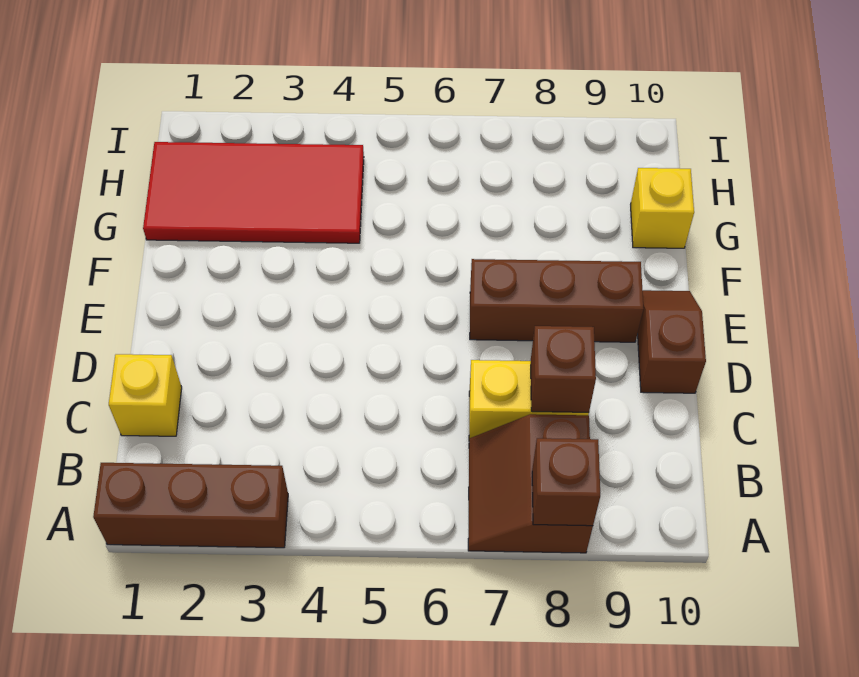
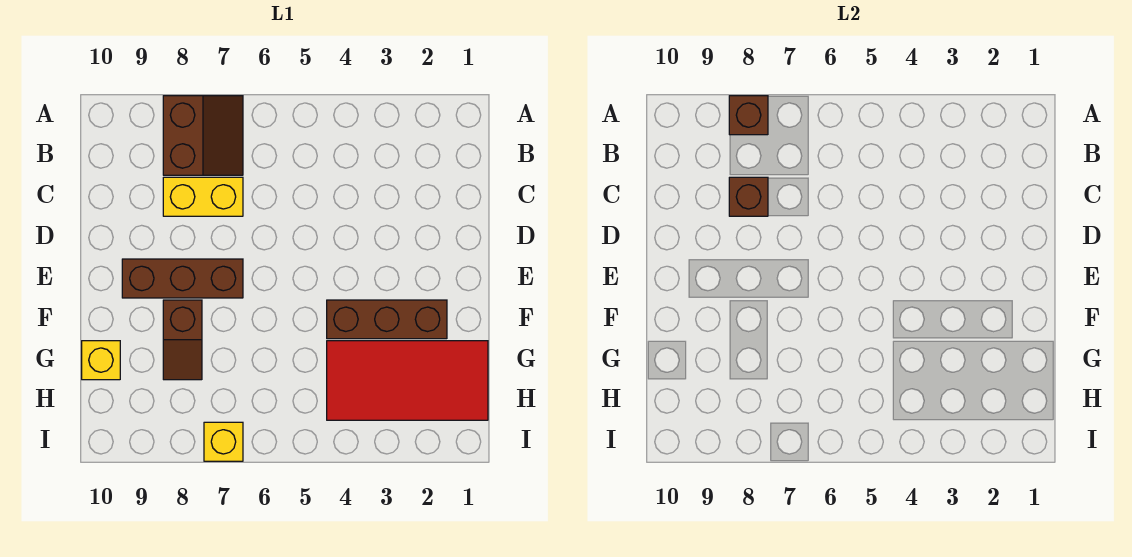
brown 1x3 brick [93,463,288,548] -> brown 1x3 brick moved to [327,300,447,339]
yellow 1x1 brick [109,354,182,436] -> yellow 1x1 brick moved to [204,422,243,461]
brown 1x2 slope [638,290,706,393] -> brown 1x2 slope moved to [163,300,202,380]

